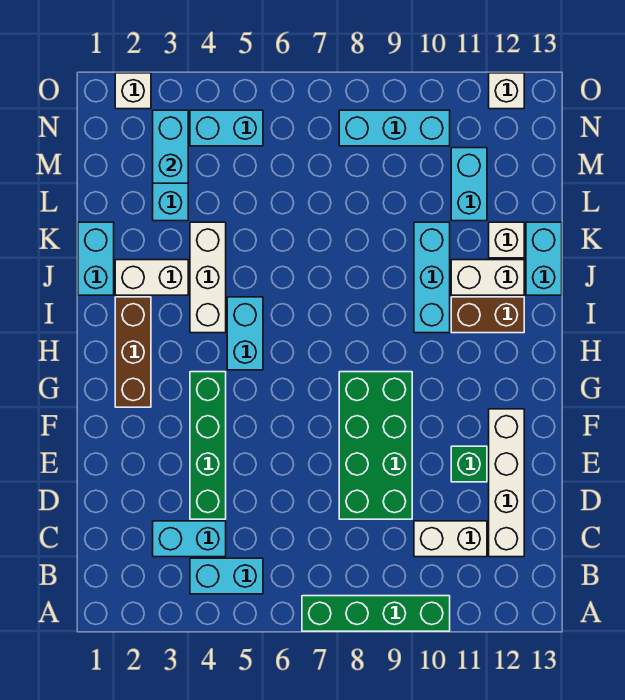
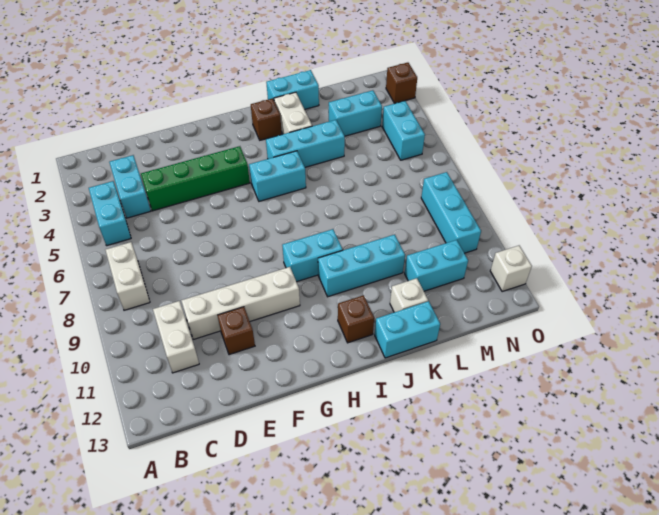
green 1x4 brick [302,596,450,631] -> none
white 1x4 brick [489,409,524,557] -> white 1x4 brick moved to [181,267,300,340]
green 2x4 brick [339,372,412,519] -> none
green 1x1 brick [451,446,487,482] -> brown 1x1 brick [217,307,255,355]
brown 1x3 brick [115,297,151,407] -> brown 1x1 brick [251,98,282,140]
white 1x3 brick [190,222,226,333] -> cyan 1x3 brick [266,120,345,167]
brown 1x2 brick [451,297,524,333] -> brown 1x1 brick [338,295,374,343]
white 1x2 brick [451,260,524,295] -> white 1x2 brick moved to [106,242,150,310]
cyan 1x2 brick [153,110,188,183] -> cyan 1x2 brick moved to [282,229,343,282]
white 1x1 brick [115,73,151,109] -> brown 1x1 brick [386,63,417,103]

